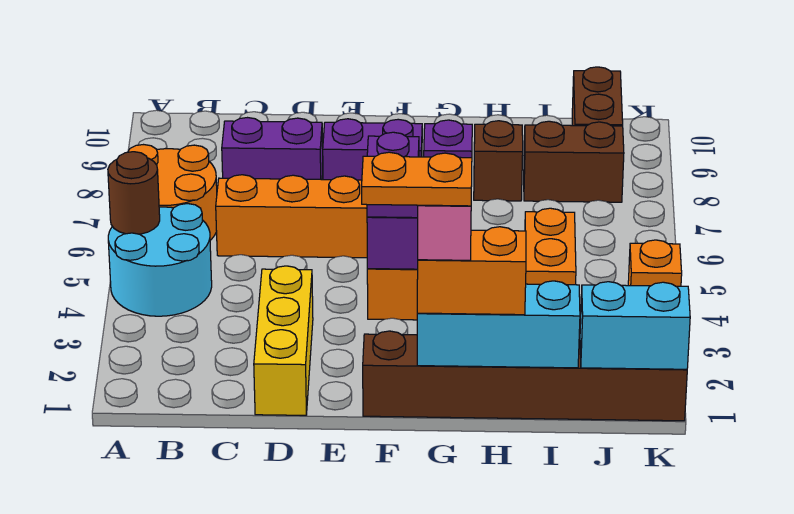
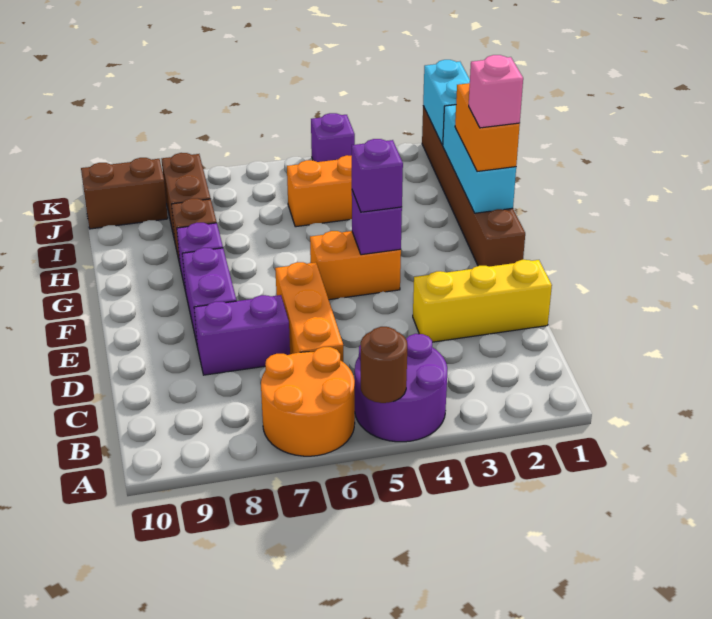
cyan 2x2 round brick [108,204,212,316] -> purple 2x2 round brick [355,334,447,442]
purple 1x2 brick [222,118,323,180] -> purple 1x2 brick turned to [194,295,290,375]
orange 1x2 plate [362,152,472,206] -> none
orange 1x1 brick [628,240,682,286] -> purple 1x1 brick [311,113,355,162]

